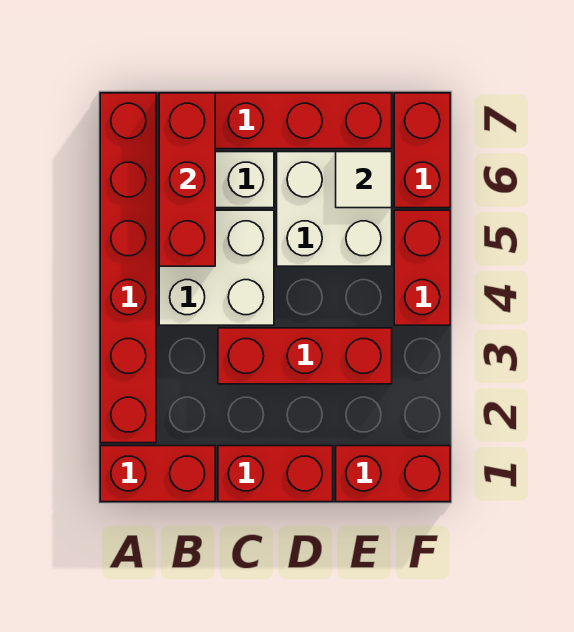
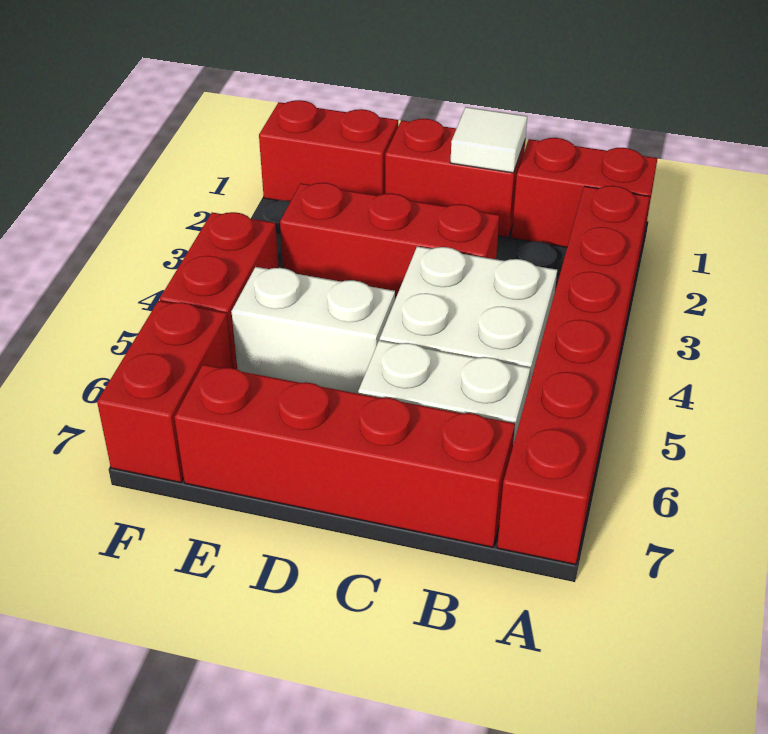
red 1x3 brick [159,93,215,266] -> none
white 2x2 brick [277,152,392,266] -> white 1x2 brick [231,267,395,394]
white 1x1 tile [336,152,392,208] -> white 1x1 tile moved to [450,107,527,173]

